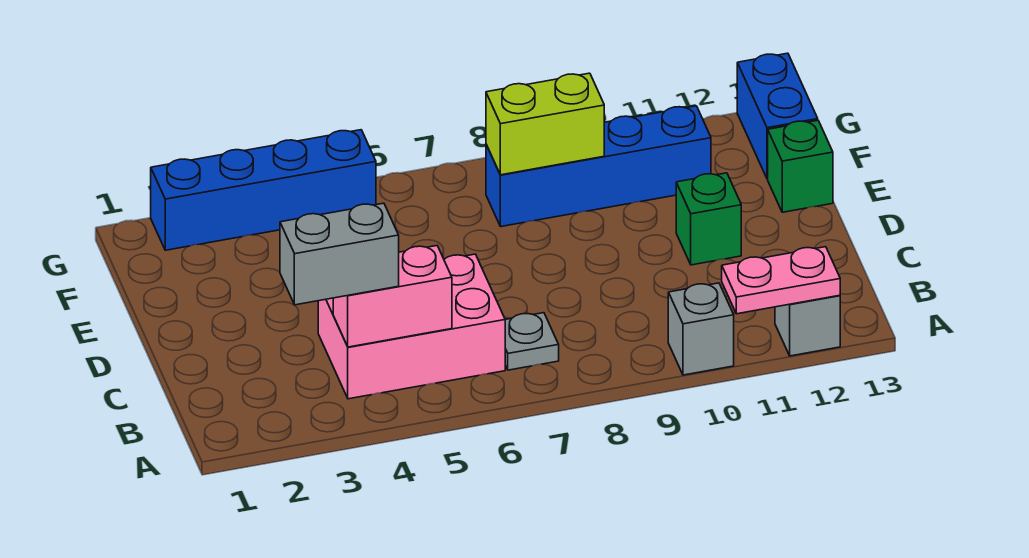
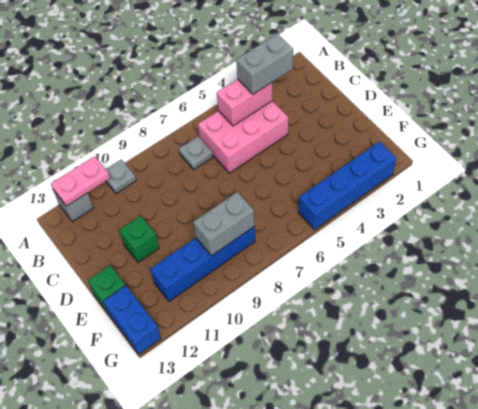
grey 1x1 brick [668,283,734,375] -> grey 1x1 plate [106,160,136,194]
lime 1x2 brick [486,73,604,175] -> grey 1x2 brick [193,192,255,256]

